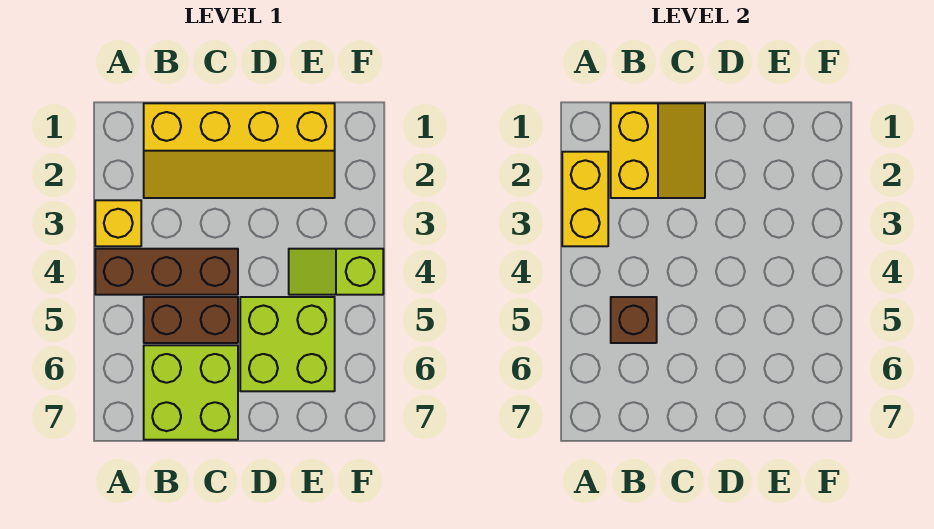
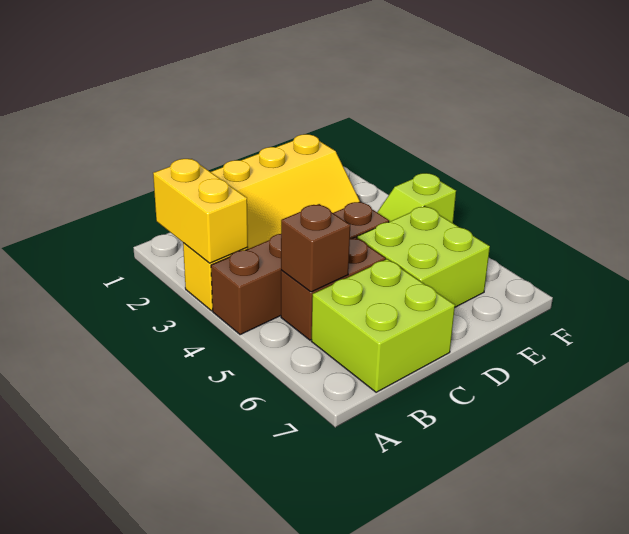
brown 1x3 brick [95,249,238,295] -> brown 1x4 brick [211,202,389,335]
yellow 2x2 slope [611,103,705,198] -> none

